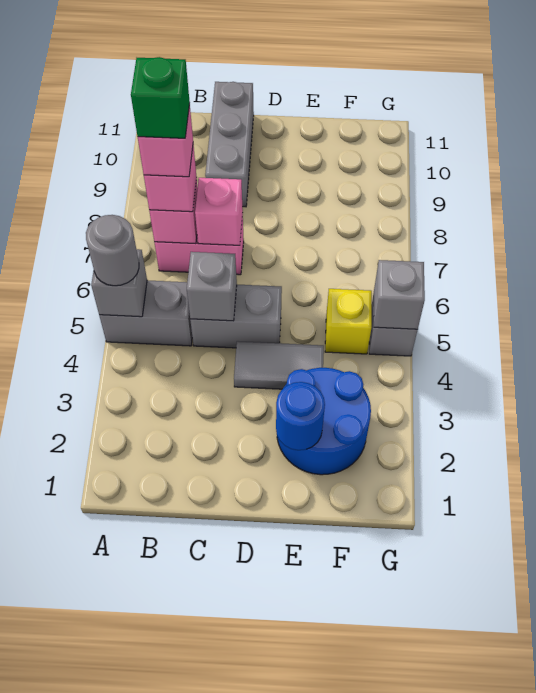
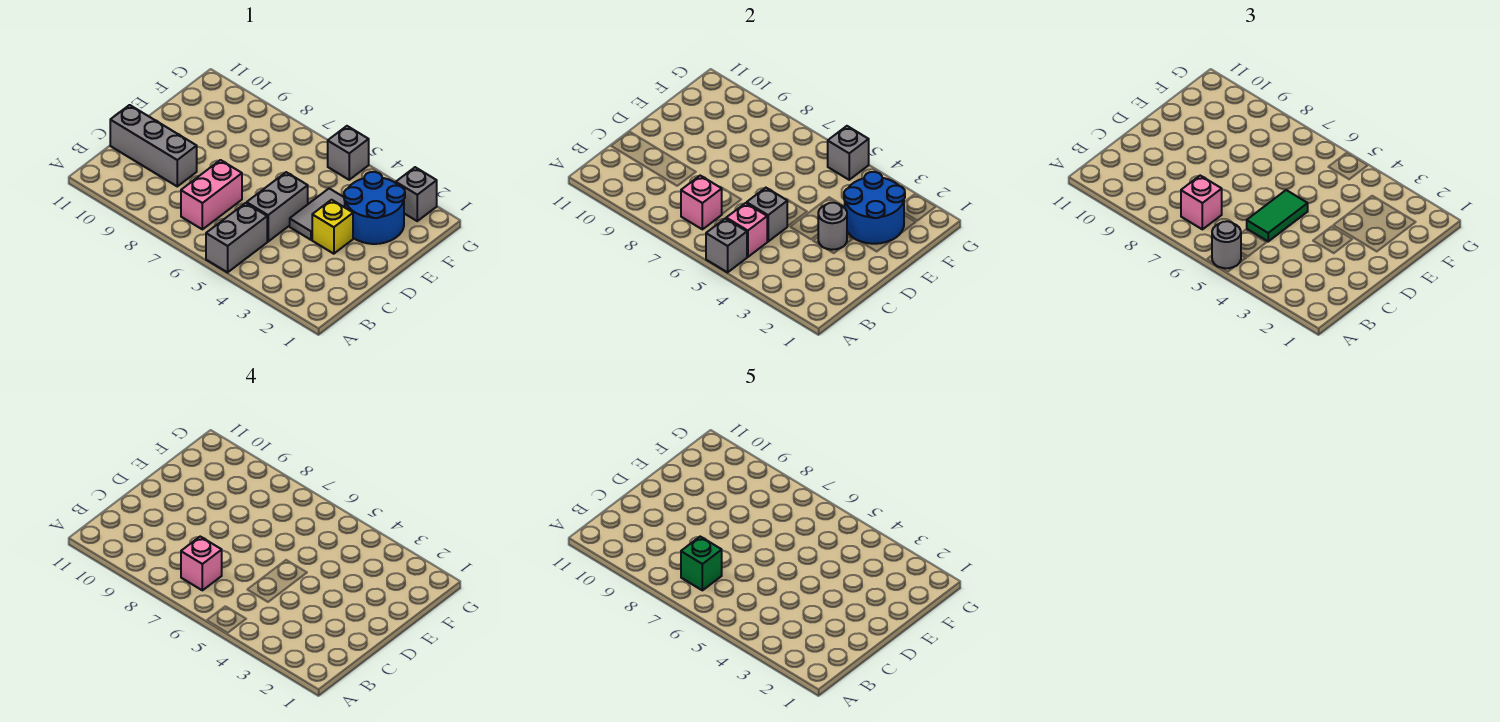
none -> green 1x2 tile [1247,190,1308,241]
pink 1x1 brick [195,178,243,245] -> pink 1x1 brick moved to [726,203,767,257]
none -> grey 1x1 round brick [818,203,847,250]
blue 1x1 round brick [276,382,325,450] -> blue 2x2 round brick [844,172,905,244]
yellow 1x1 brick [325,289,372,354] -> yellow 1x1 brick moved to [312,200,353,254]
none -> grey 1x1 brick [396,167,437,221]

